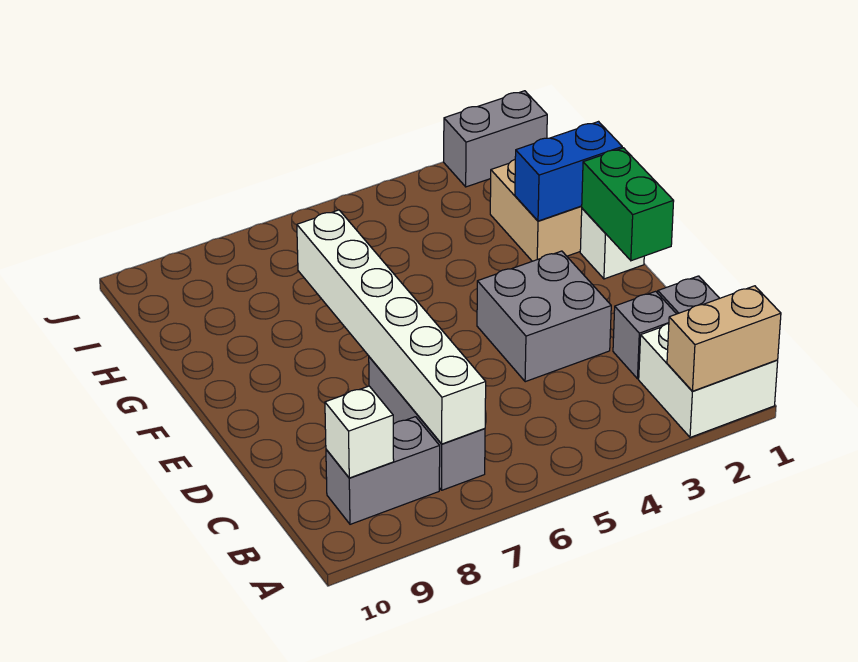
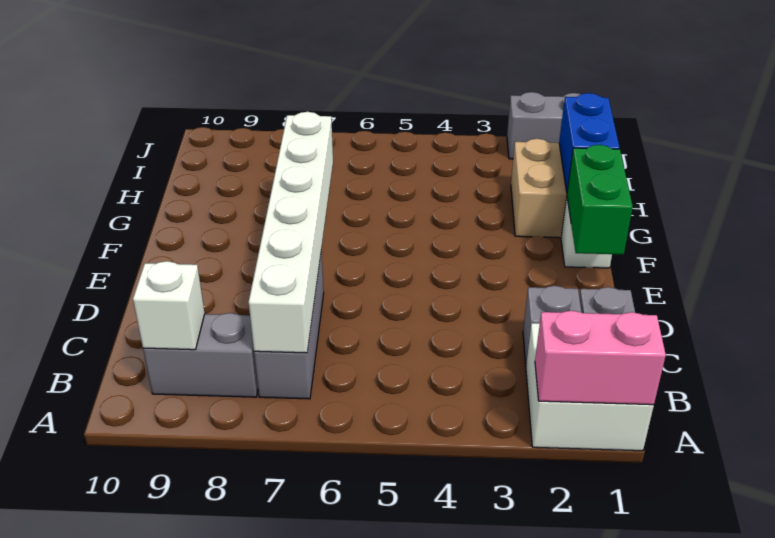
tan 1x2 brick [667,286,781,391] -> pink 1x2 brick [535,311,666,405]
grey 2x2 brick [477,251,611,382] -> none
blue 1x2 brick [515,122,622,221] -> blue 1x2 brick turned to [559,93,620,192]

